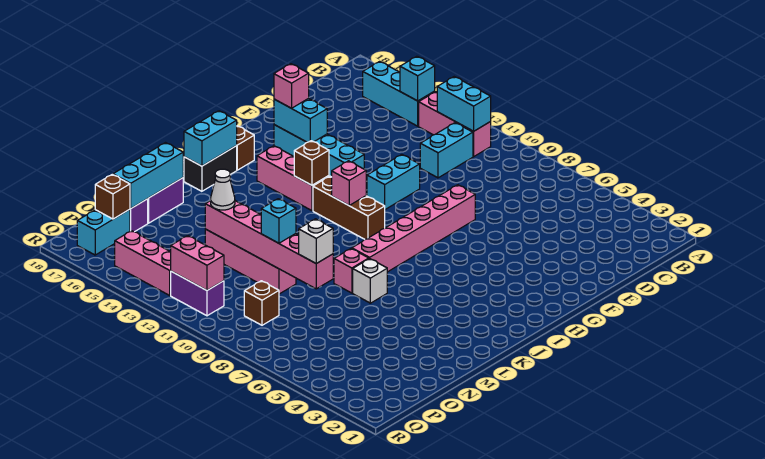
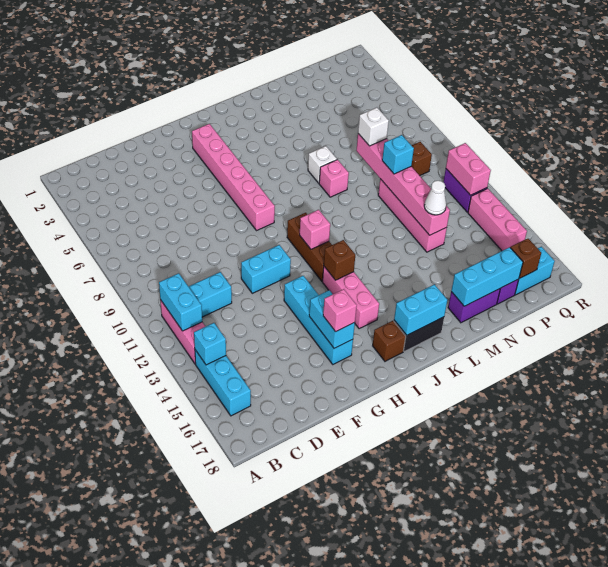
pink 1x6 brick [352,185,475,272] -> pink 1x6 brick turned to [192,124,275,231]

